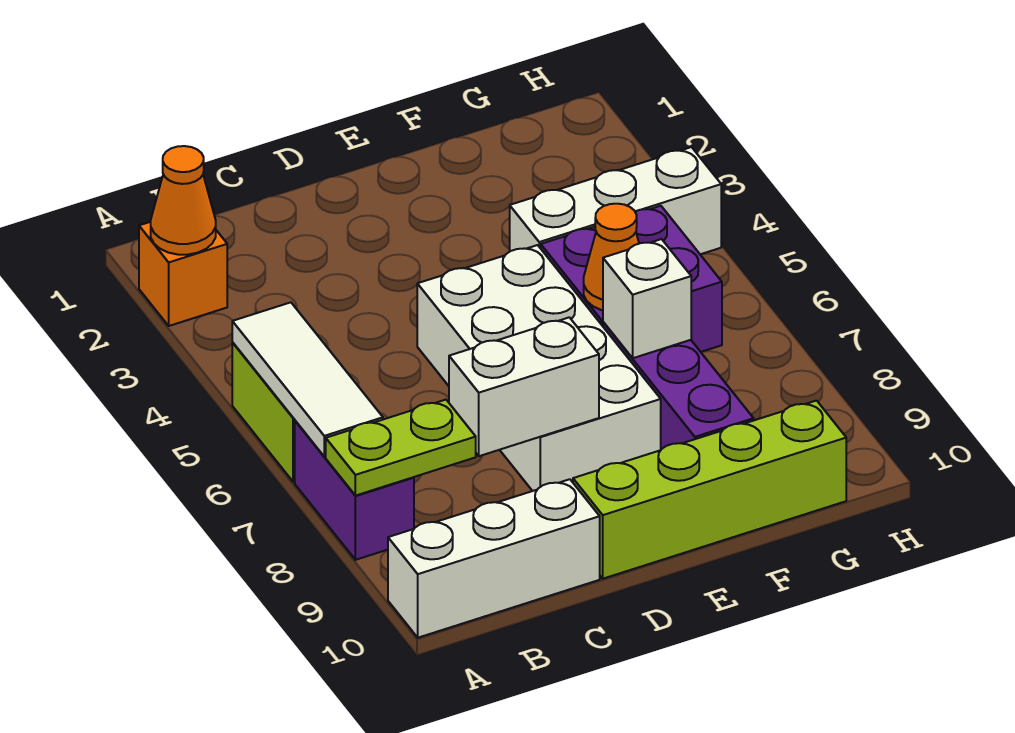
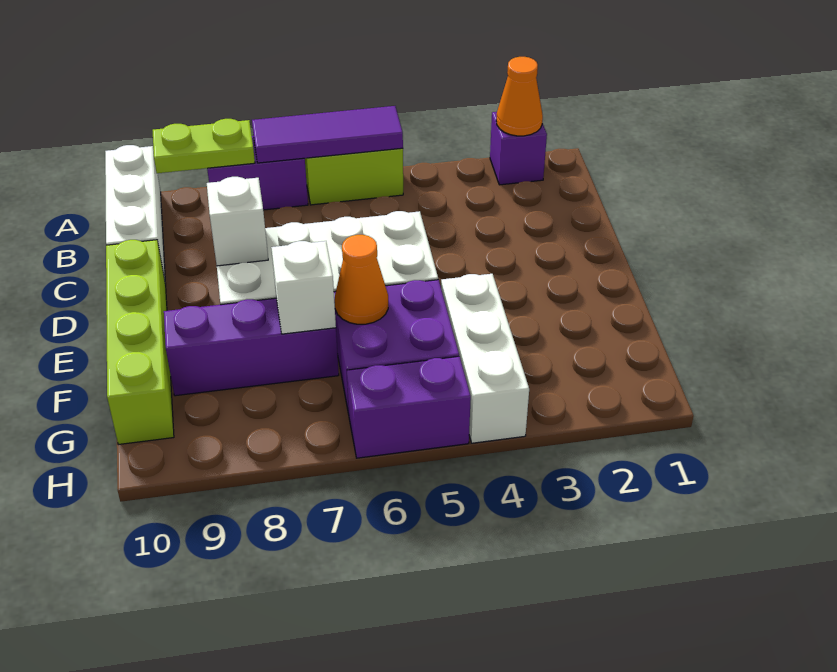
orange 1x1 brick [139,222,227,326] -> purple 1x1 brick [490,112,547,185]
white 1x3 tile [232,302,383,457] -> purple 1x3 tile [252,106,403,163]
lime 1x2 plate [326,400,476,496] -> lime 1x2 plate turned to [153,119,255,173]
white 1x2 brick [449,317,599,456] -> white 1x1 brick [207,177,268,266]
none -> purple 1x2 brick [347,356,471,458]

